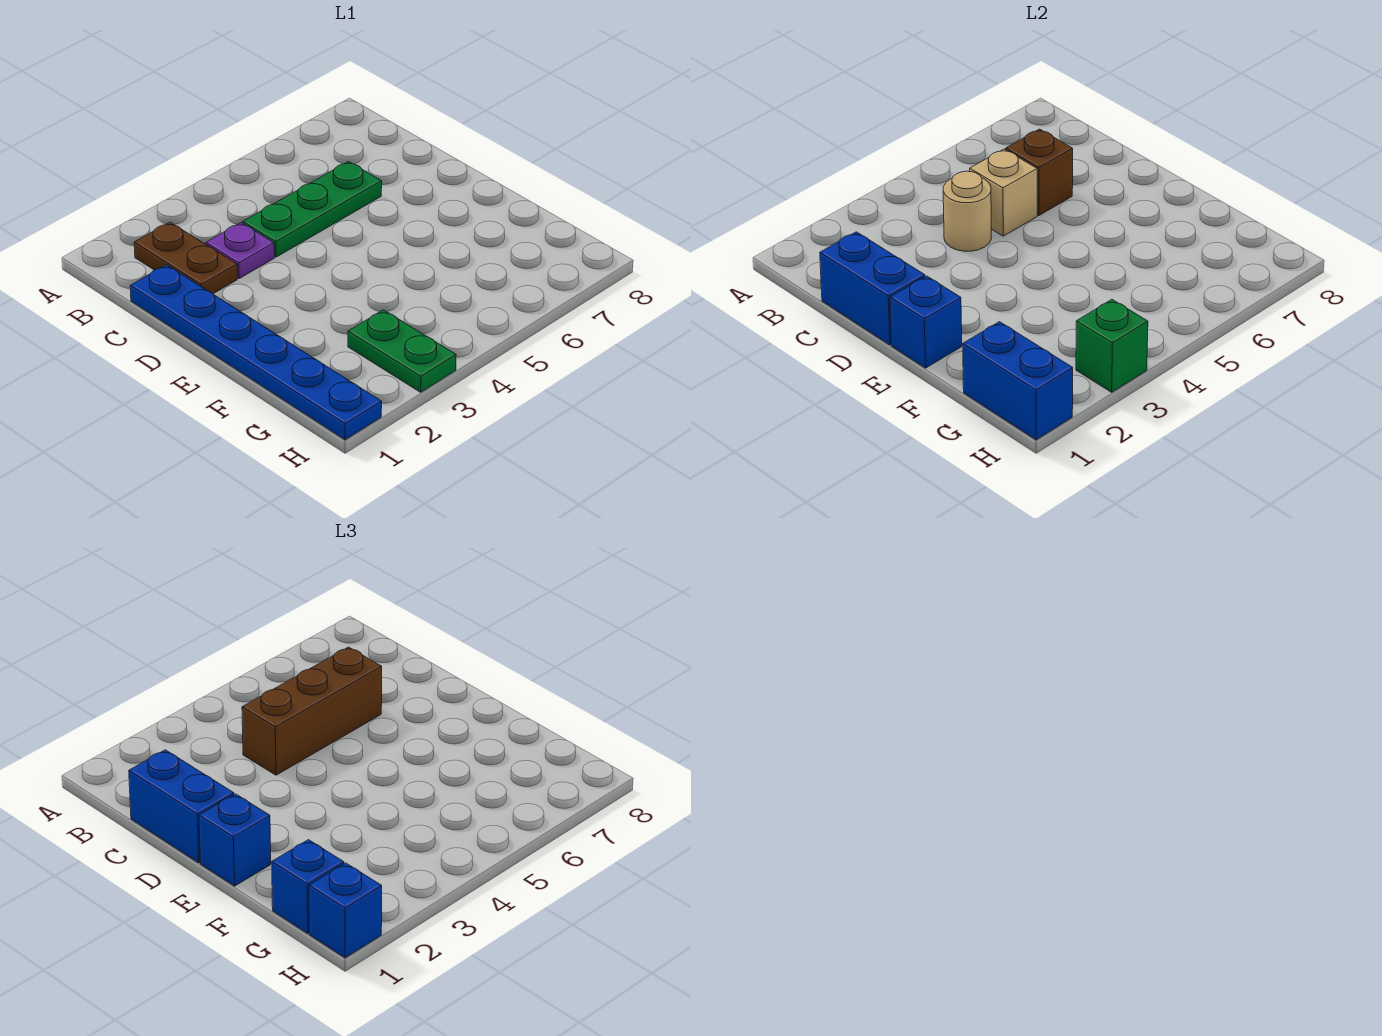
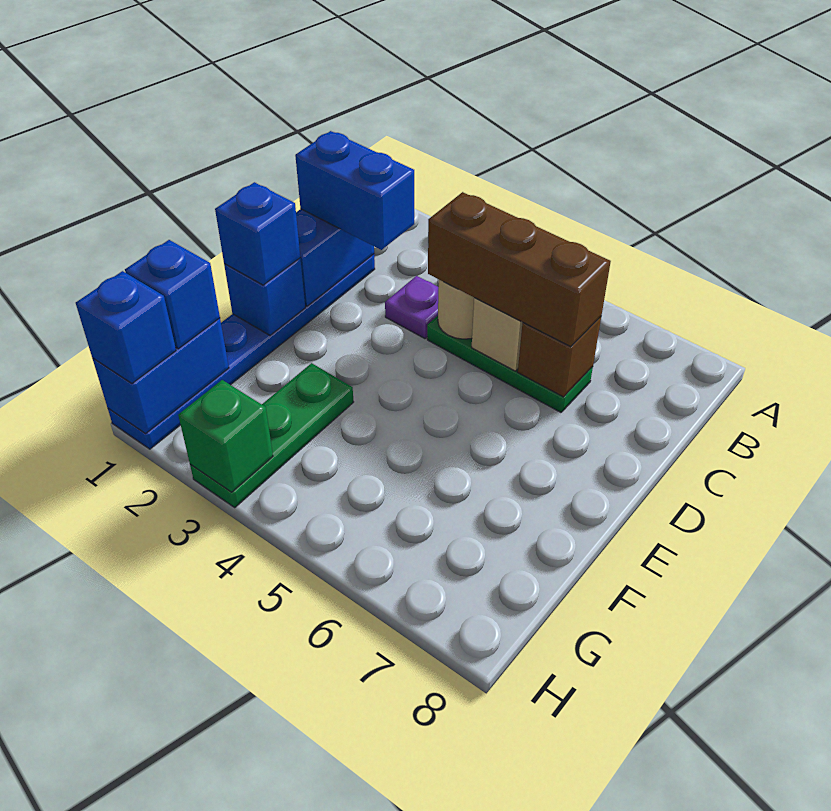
brown 1x2 plate [134,222,237,294] -> none
blue 1x2 brick [129,750,234,863] -> blue 1x2 brick turned to [295,131,414,250]
green 1x2 plate [348,310,456,392] -> green 1x3 plate [190,363,353,507]

